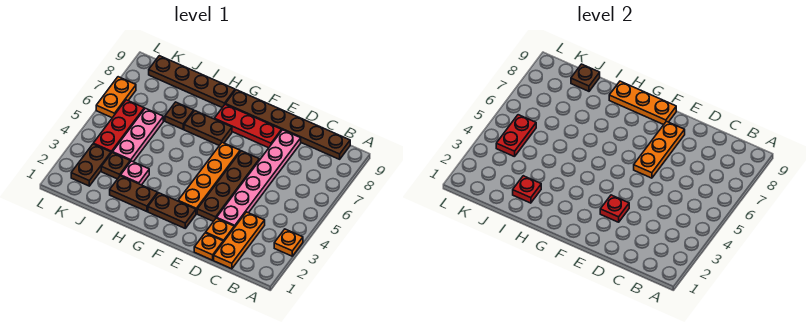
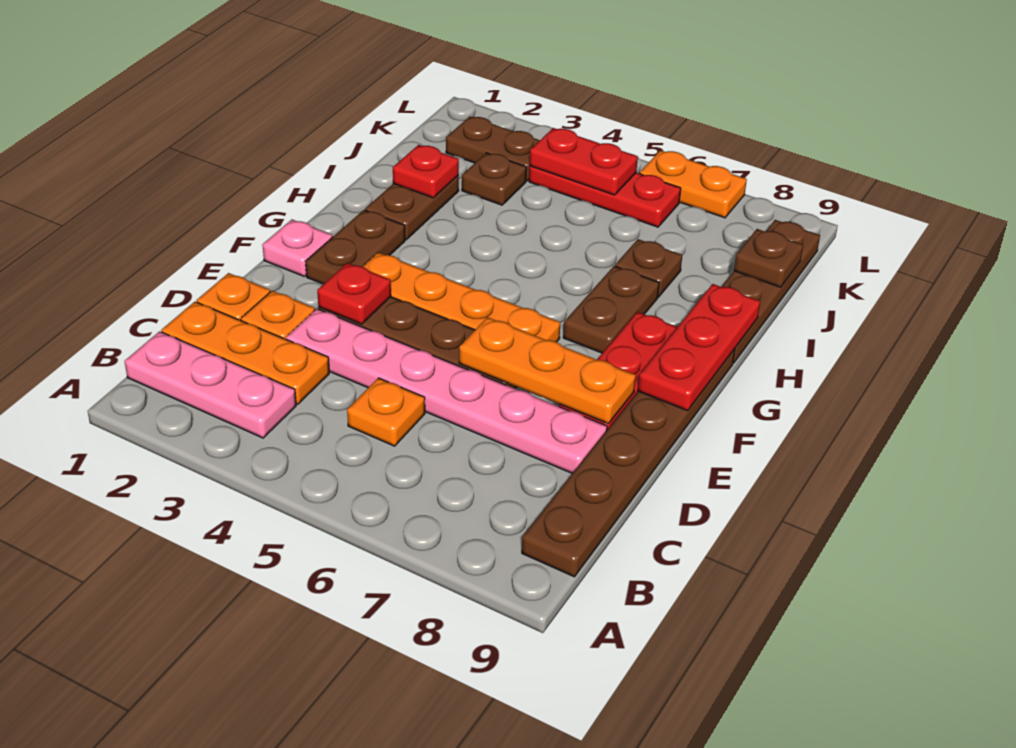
orange 1x1 plate [274,229,303,256] -> orange 1x1 plate moved to [347,378,425,446]
orange 1x3 plate [609,81,676,125] -> red 1x3 plate [638,284,760,411]
pink 1x1 plate [121,161,149,185] -> pink 1x1 plate moved to [262,220,332,277]
pink 1x3 plate [113,108,163,162] -> pink 1x3 plate moved to [125,331,296,438]

